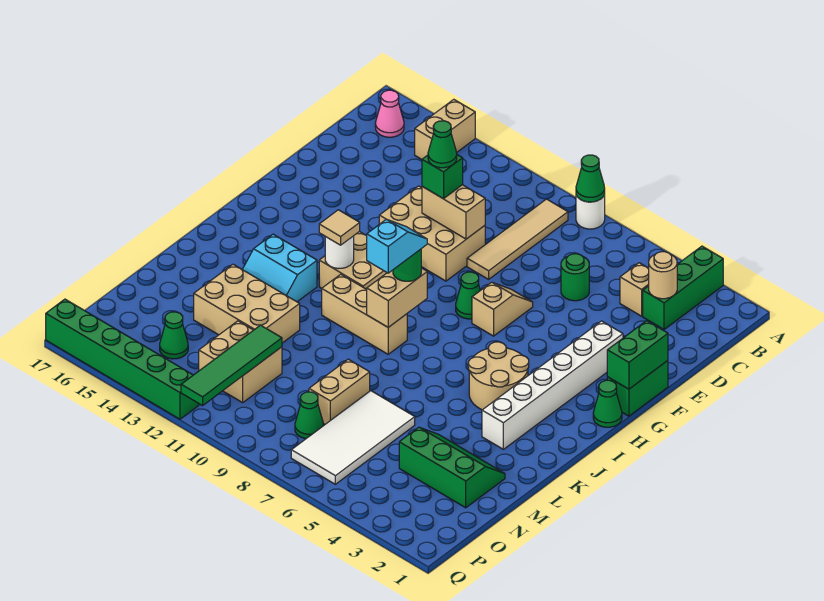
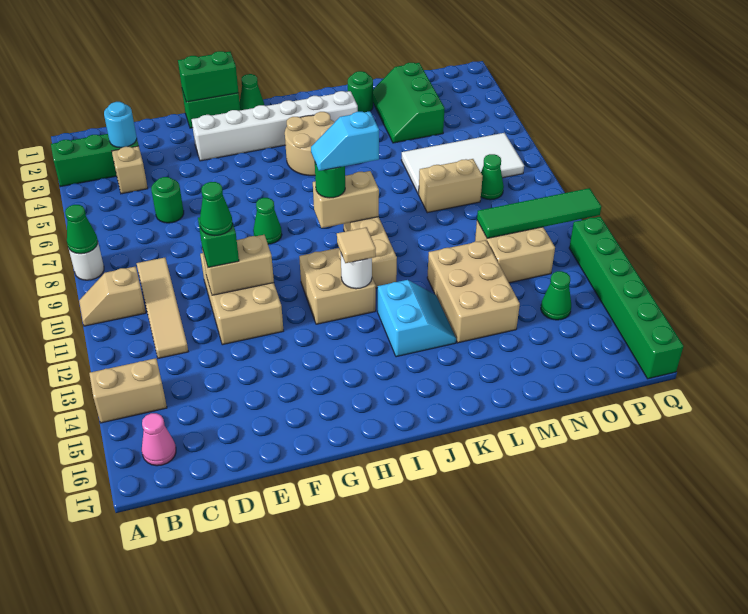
tan 1x4 tile [467,199,568,279] -> tan 1x4 tile turned to [137,258,188,358]
tan 1x1 round brick [649,252,677,299] -> cyan 1x1 round brick [104,102,137,148]
tan 1x2 brick [422,185,485,239] -> tan 1x2 brick turned to [202,235,274,295]
tan 1x2 slope [472,282,533,336] -> tan 1x2 slope moved to [79,266,146,326]
none -> green 1x1 round brick [348,71,373,112]

